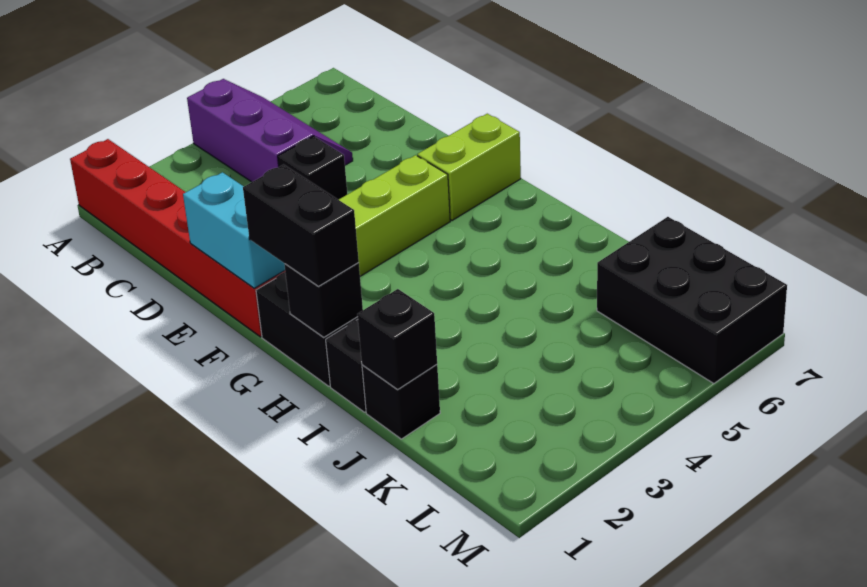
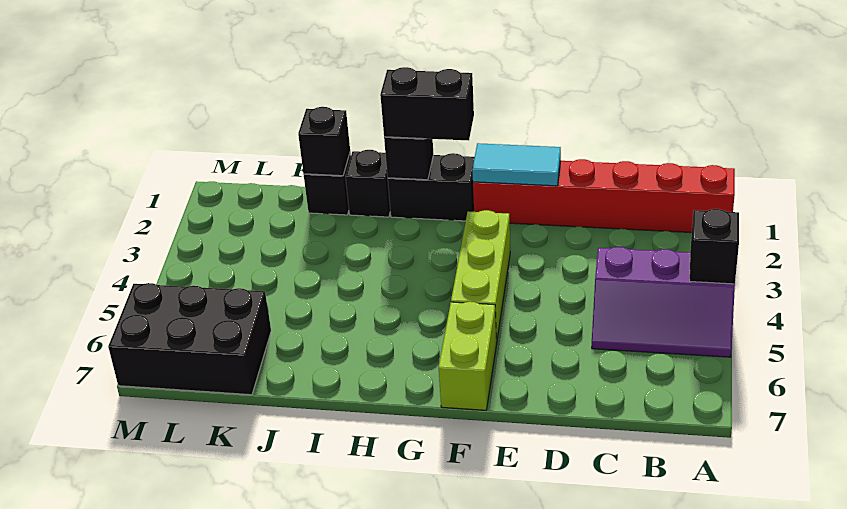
black 1x1 brick [278,136,347,200] -> black 1x1 brick moved to [690,209,739,284]
cyan 1x2 brick [183,172,285,288] -> cyan 1x2 tile [472,143,561,186]

